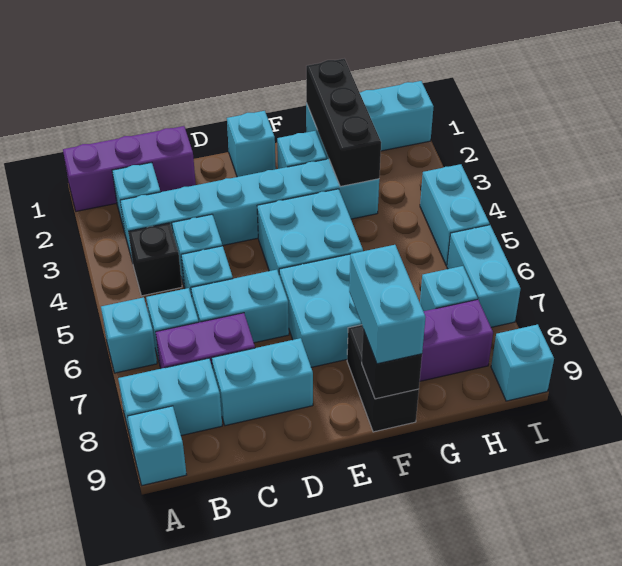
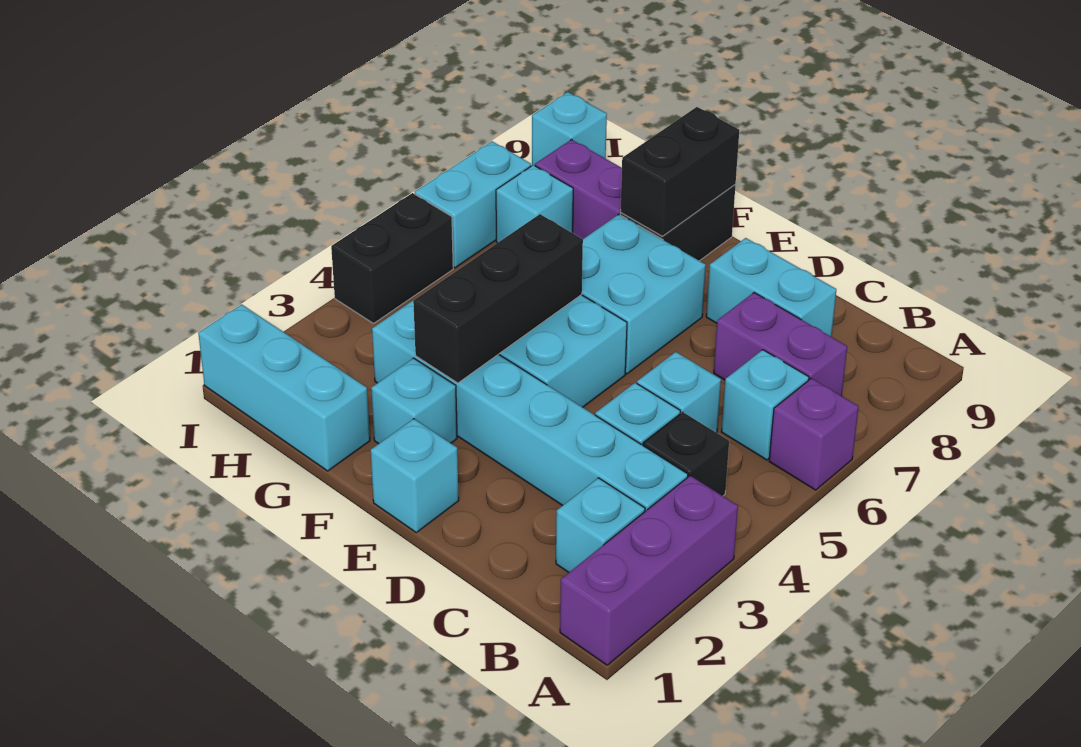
purple 1x3 brick [63,126,196,211] -> purple 1x3 brick turned to [560,476,738,665]
cyan 1x1 brick [101,297,157,373] -> purple 1x1 brick [769,378,859,490]
cyan 1x2 brick [118,358,222,444] -> none
cyan 1x1 brick [127,406,187,485] -> none
cyan 1x2 brick [191,270,289,343] -> none
cyan 1x2 brick [349,245,426,364] -> none
black 1x1 brick [362,329,422,399] -> black 1x2 brick [620,107,739,236]
black 1x3 brick [306,59,381,187] -> black 1x3 brick moved to [413,214,583,383]
cyan 1x2 brick [420,164,489,266] -> black 1x2 brick [331,193,453,323]

